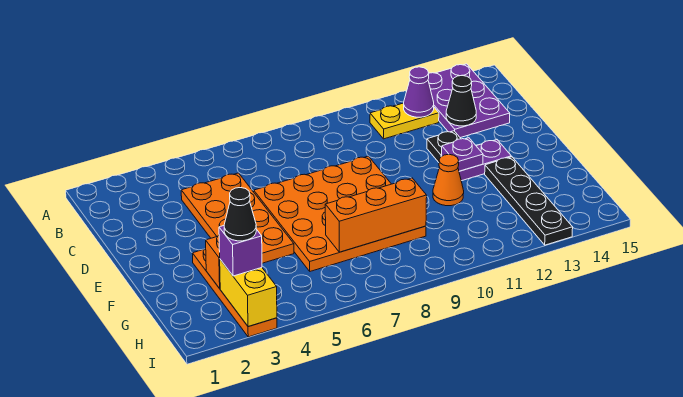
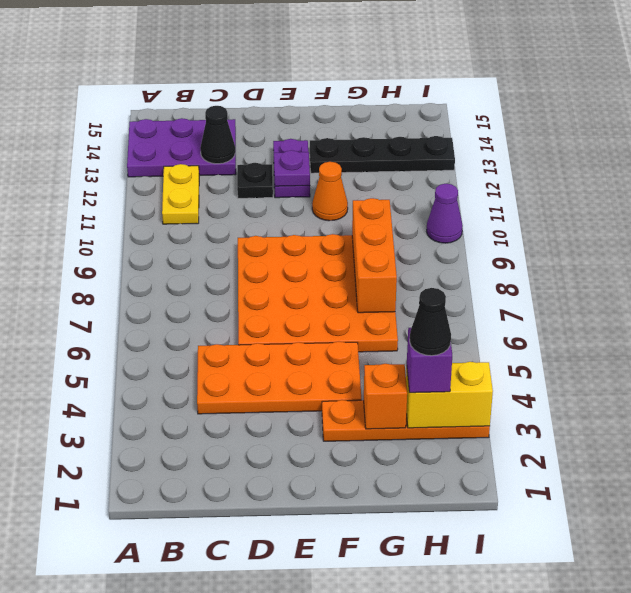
purple 1x1 cone [404,67,434,117] -> purple 1x1 cone moved to [426,184,463,243]

